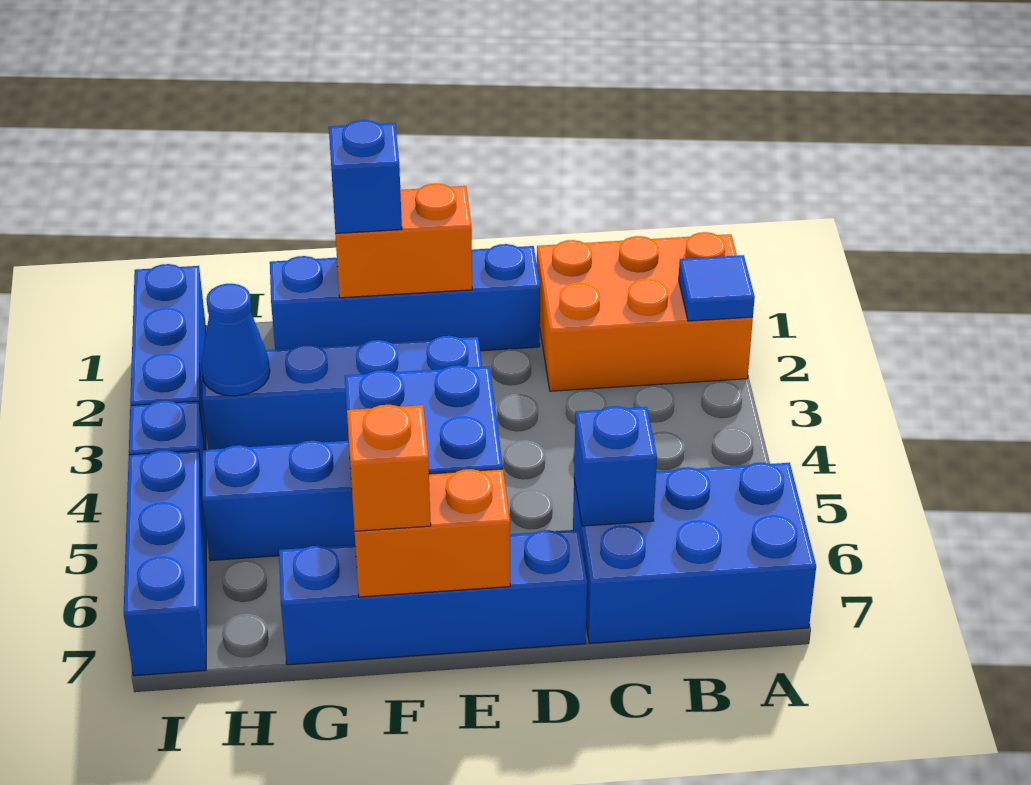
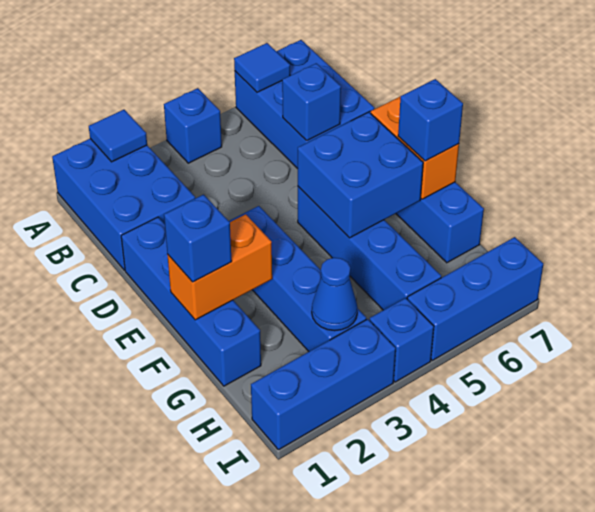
orange 2x3 brick [537,232,753,391] -> blue 2x3 brick [52,139,195,270]
none -> blue 1x1 brick [164,88,222,163]
none -> blue 1x1 tile [234,43,290,92]
orange 1x2 brick [335,184,472,298] -> orange 1x2 brick turned to [167,214,272,320]
orange 1x1 brick [347,405,431,531] -> blue 1x1 brick [398,79,463,161]

